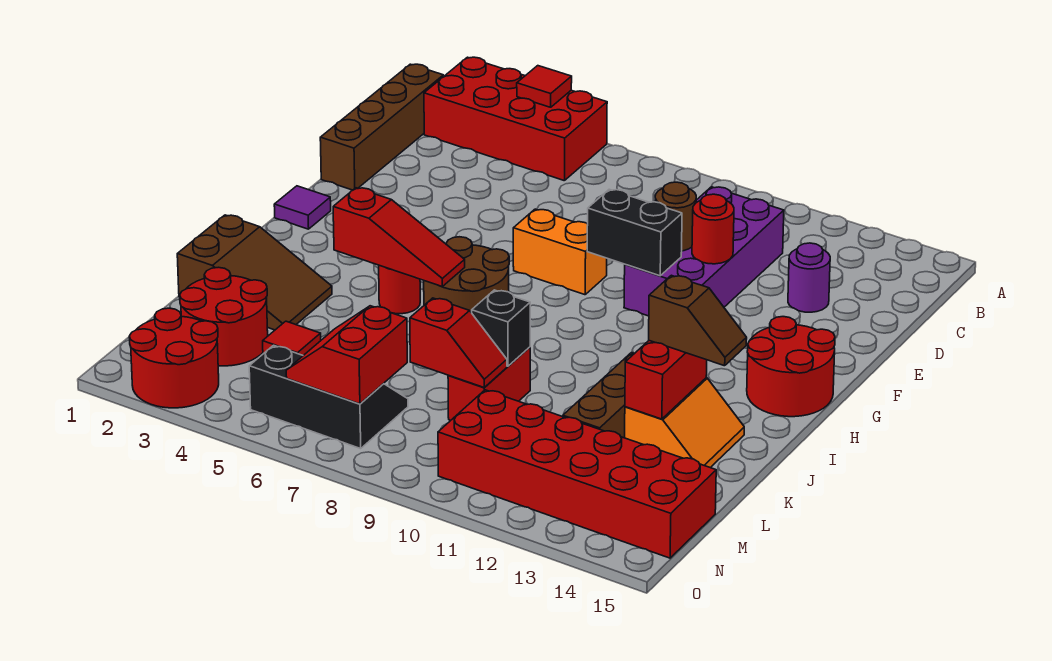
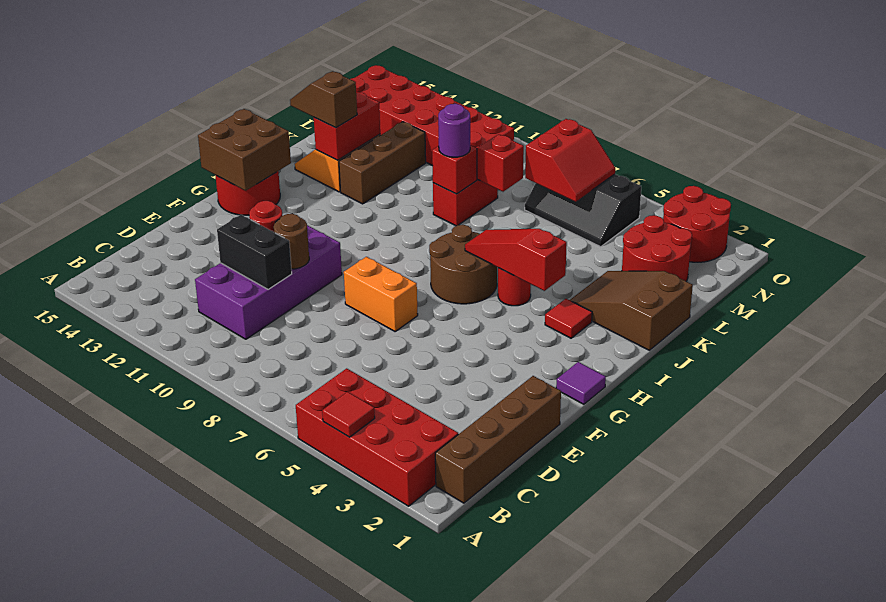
purple 1x1 round brick [788,243,830,312] -> purple 1x1 round brick moved to [438,104,470,157]
black 1x2 brick [587,189,682,276] -> black 1x2 brick moved to [217,215,292,290]
none -> brown 2x2 brick [198,109,291,191]
black 1x1 brick [472,290,530,366] -> red 1x1 brick [432,145,477,194]
red 1x1 tile [263,321,321,355] -> red 1x1 tile moved to [545,299,592,338]

